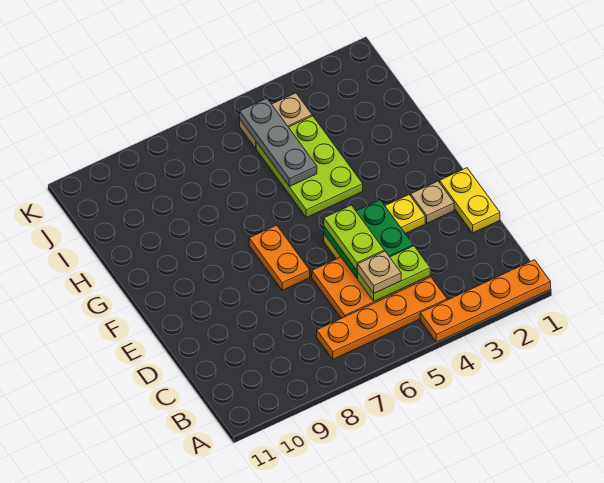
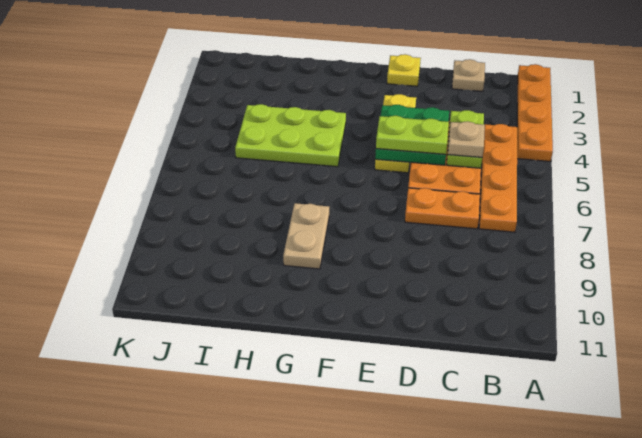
yellow 1x2 plate [440,168,500,233] -> yellow 1x1 plate [387,54,421,86]
tan 1x1 plate [411,181,454,223] -> tan 1x1 plate moved to [452,59,485,91]
orange 1x2 plate [249,225,310,290] -> orange 1x2 plate moved to [405,188,480,229]
grey 1x3 plate [240,98,317,186] -> none
tan 1x2 plate [240,93,312,148] -> tan 1x2 plate moved to [283,203,329,269]

